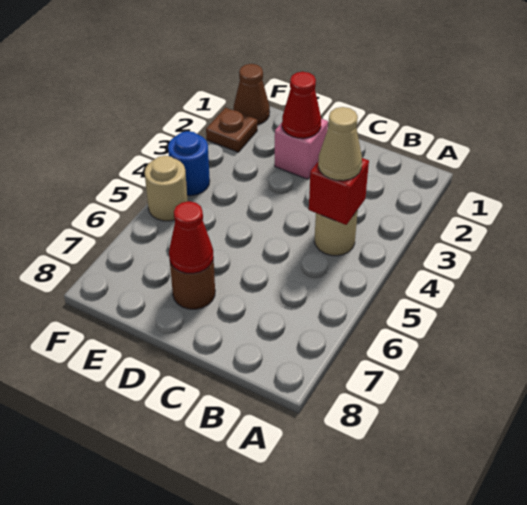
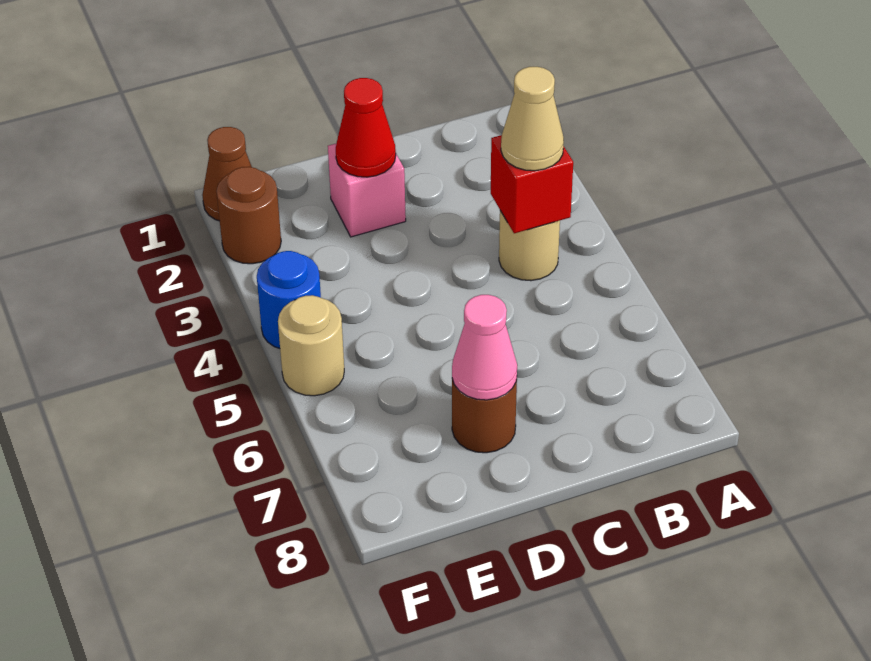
red 1x1 cone [169,201,213,273] -> pink 1x1 cone [452,295,517,400]
brown 1x1 plate [206,108,257,152] -> brown 1x1 round brick [216,167,281,264]

